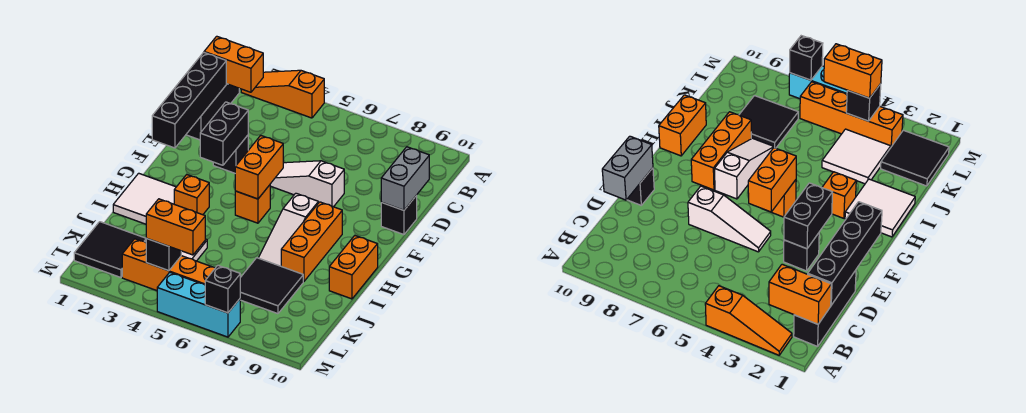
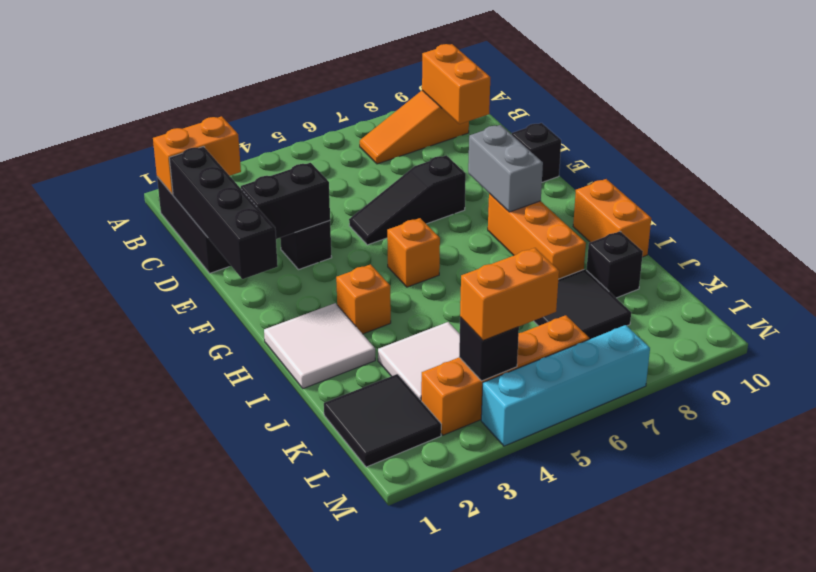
orange 1x3 slope [241,70,324,118] -> orange 1x3 slope moved to [360,91,469,164]
grey 1x2 brick [381,147,429,210] -> grey 1x2 brick moved to [468,125,543,212]
black 1x2 brick [200,102,248,165] -> black 1x2 brick turned to [241,163,330,239]
white 1x3 slope [270,161,344,207] -> black 1x3 slope [349,155,466,245]
orange 1x2 brick [235,135,284,199] -> orange 1x2 brick moved to [422,44,490,124]
white 1x3 slope [259,193,318,266] -> none
cyan 1x3 brick [157,272,240,337] -> cyan 1x4 brick [481,325,650,446]
black 1x1 brick [205,265,240,313] -> black 1x1 brick moved to [587,231,643,298]

